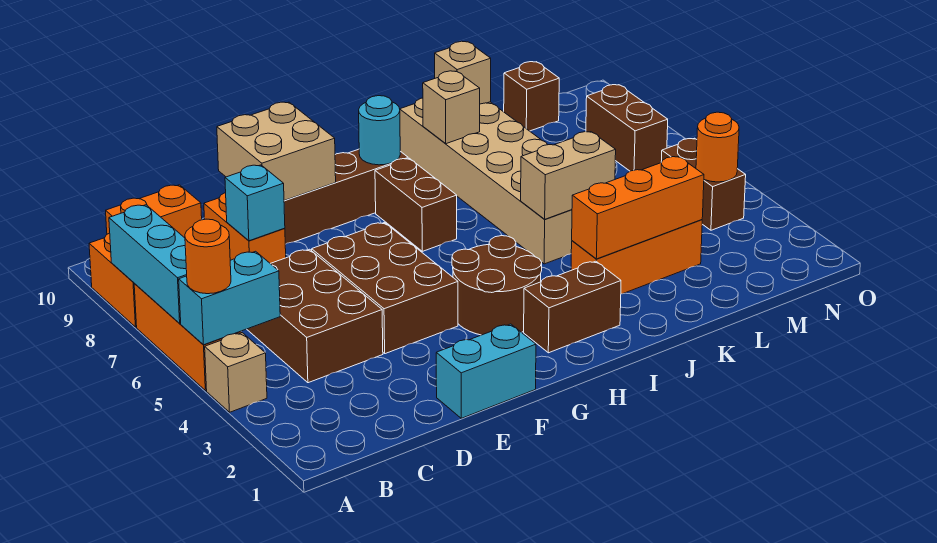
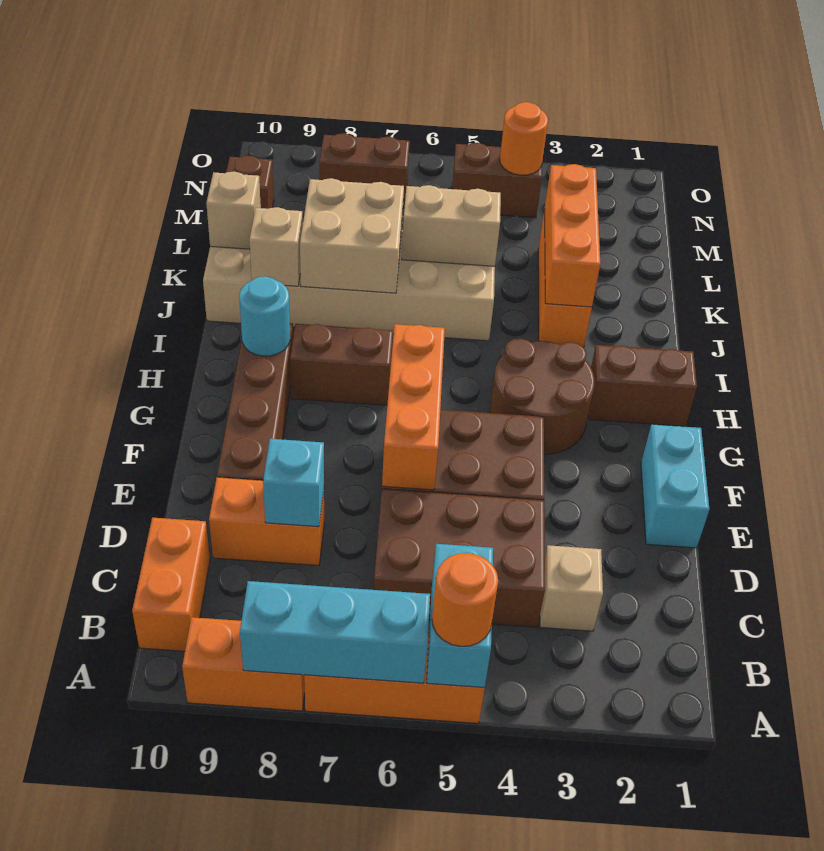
tan 1x1 brick [205,333,267,412] -> tan 1x1 brick moved to [540,545,603,631]
none -> orange 1x3 brick [382,324,445,490]
tan 2x2 brick [217,102,336,201] -> tan 2x2 brick moved to [300,178,404,293]
brown 1x2 brick [524,261,621,353] -> brown 1x2 brick turned to [589,345,697,426]
tan 1x2 brick [521,132,616,219] -> tan 1x2 brick turned to [402,185,501,266]

